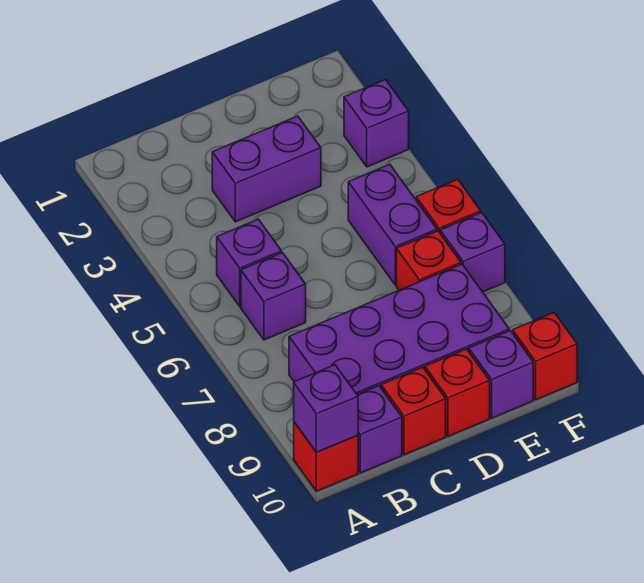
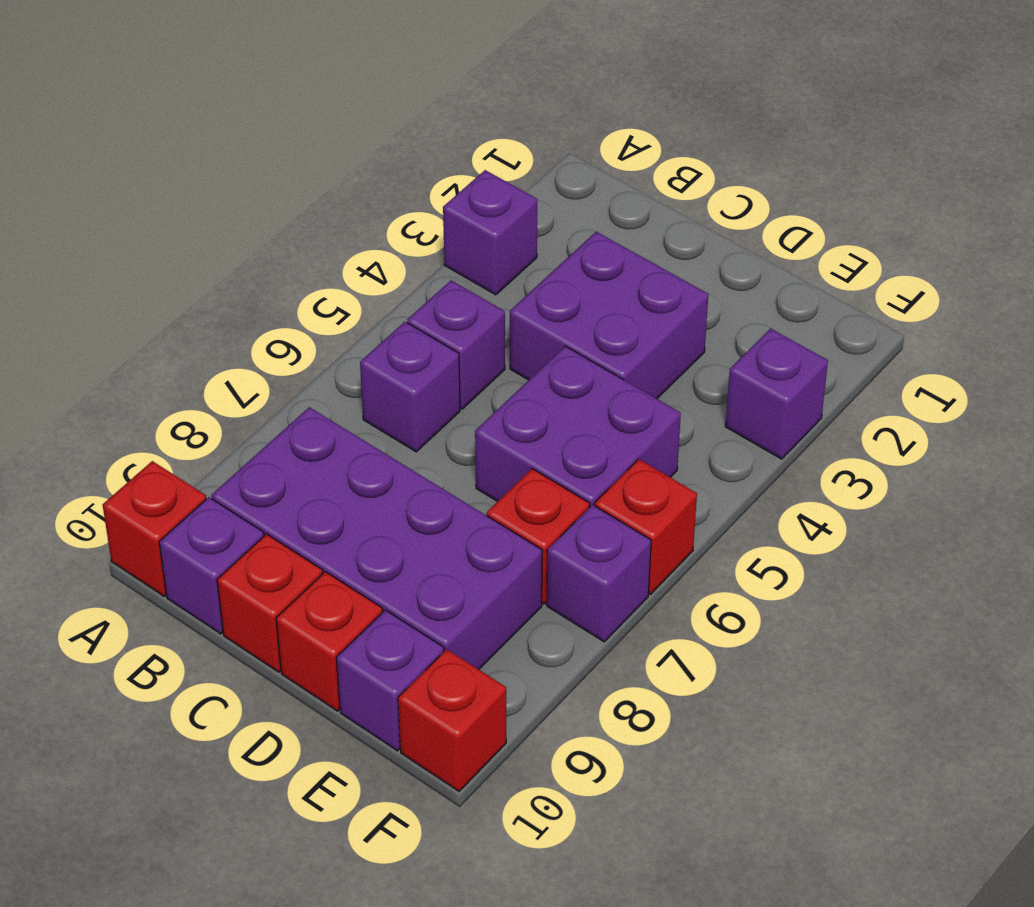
purple 1x1 brick [294,365,358,452] -> purple 1x1 brick moved to [443,170,537,295]
purple 1x2 brick [212,116,321,222] -> purple 2x2 brick [510,232,708,399]
purple 1x2 brick [348,164,437,285] -> purple 2x2 brick [475,346,681,508]

